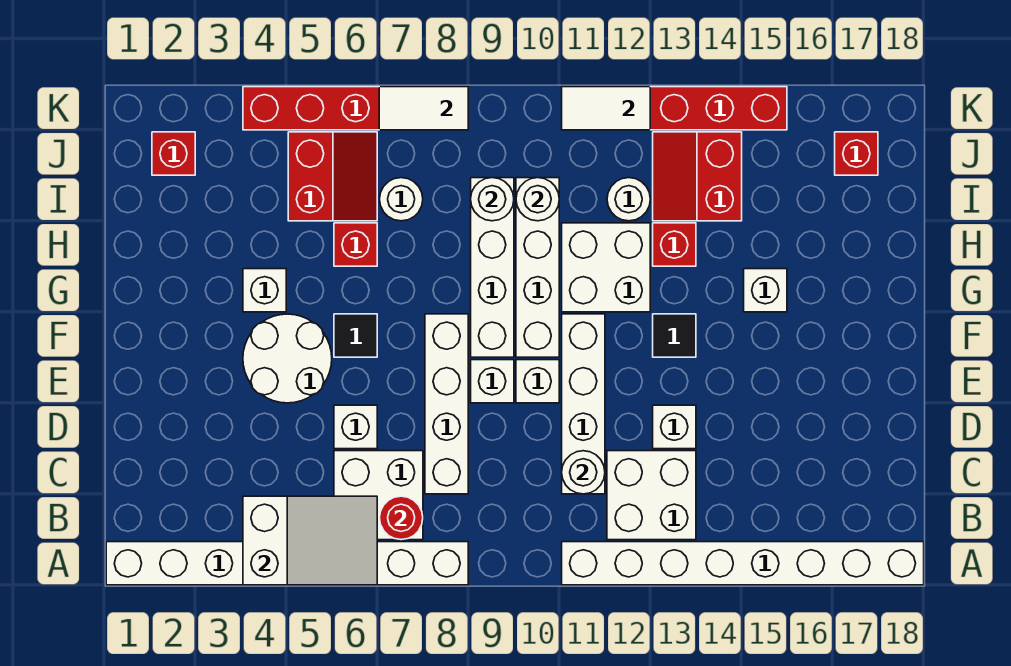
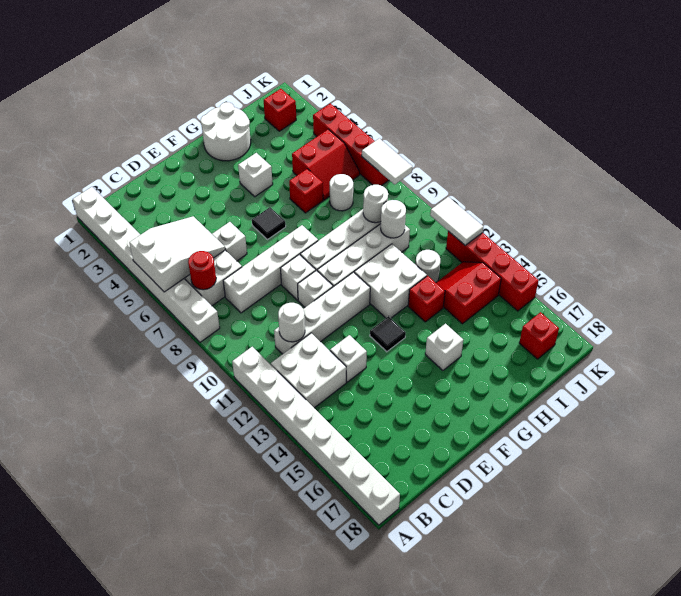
white 2x3 slope [243,496,377,585] -> white 2x3 slope turned to [129,216,225,292]
white 2x2 round brick [243,314,332,403] -> white 2x2 round brick moved to [201,102,251,161]

